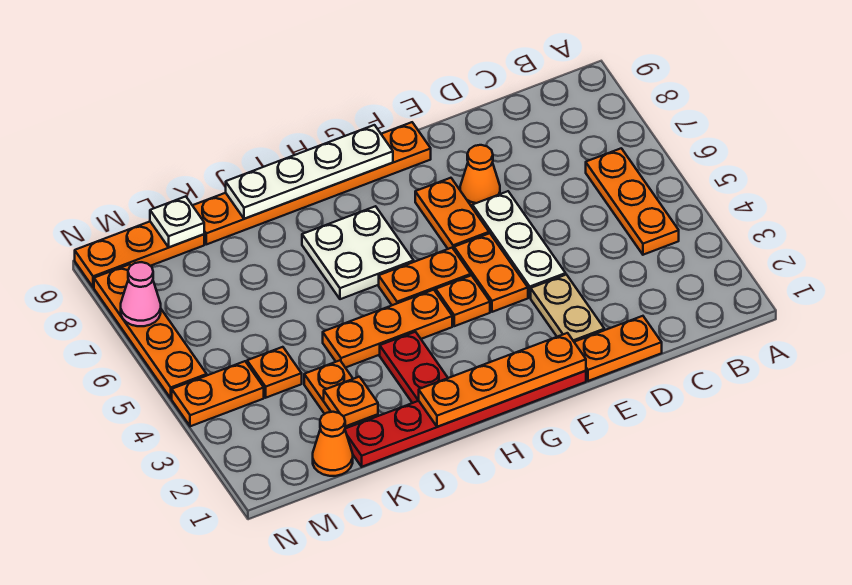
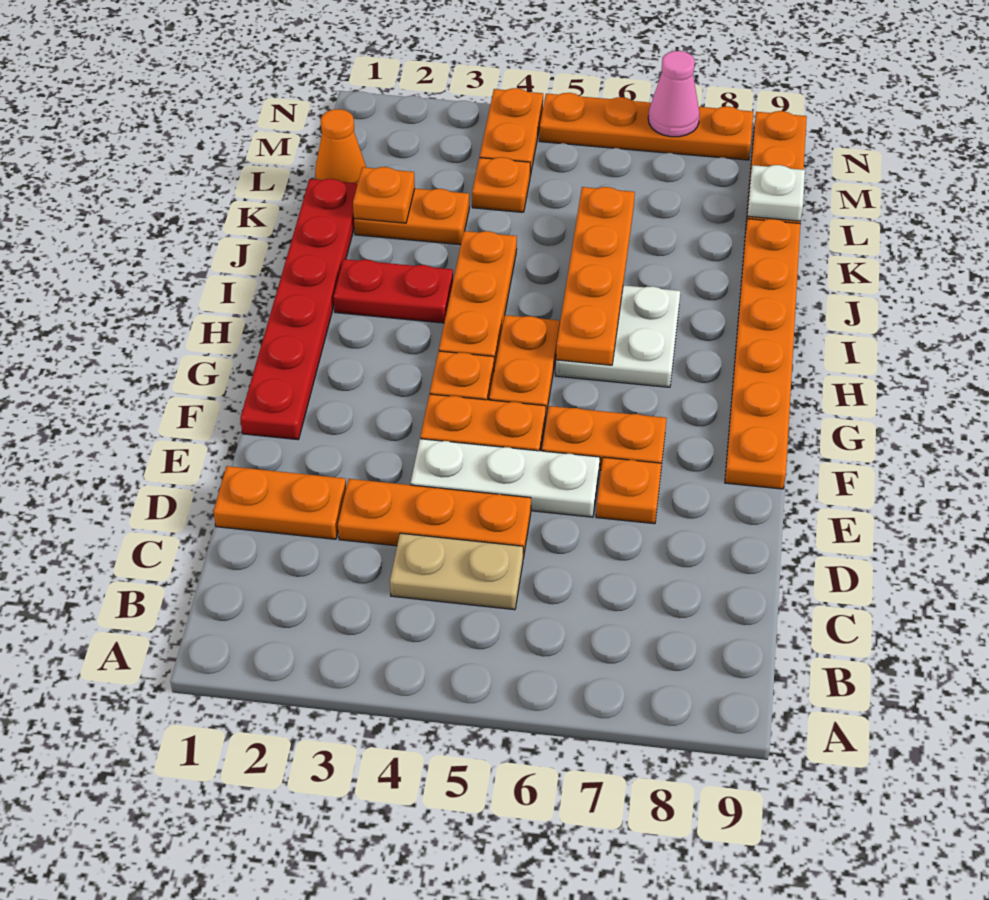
orange 1x3 plate [586,148,679,255] -> orange 1x3 plate moved to [338,479,531,558]
orange 1x2 plate [574,316,662,381] -> orange 1x2 plate turned to [213,466,346,539]
tan 1x2 plate [531,275,604,342] -> tan 1x2 plate moved to [390,533,523,610]
orange 1x1 cone [460,145,500,207] -> orange 1x1 plate [596,457,662,524]
orange 1x4 plate [419,333,586,427] -> orange 1x4 plate moved to [556,187,635,365]
white 1x4 plate [226,125,393,219] -> none

